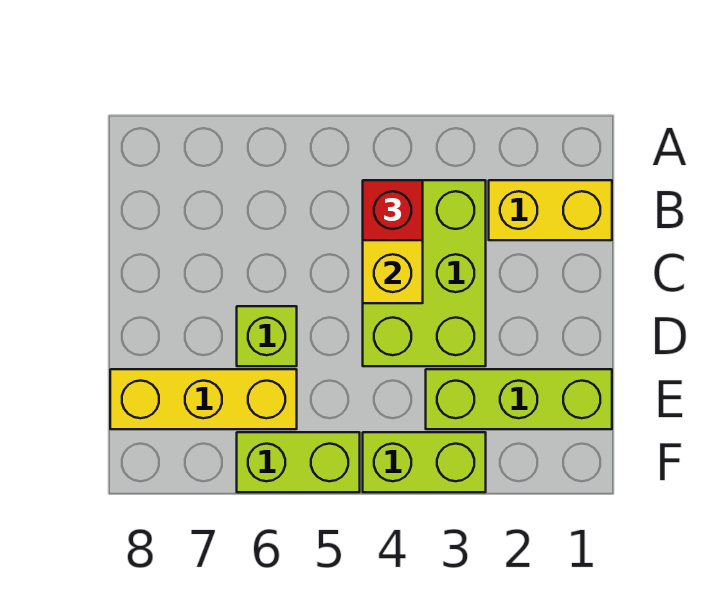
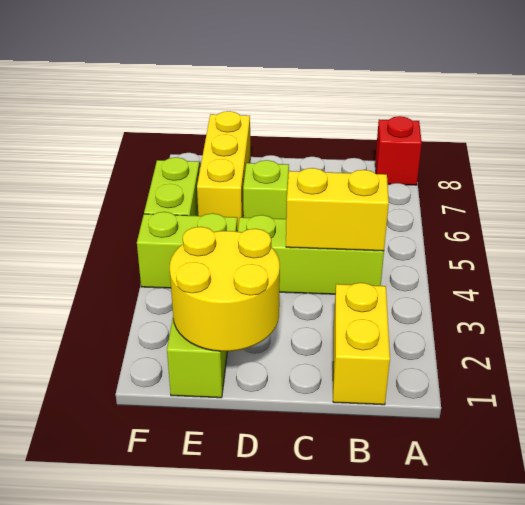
lime 2x3 brick [363,180,486,366] -> lime 1x3 brick [238,215,384,294]
red 1x1 brick [363,180,423,240] -> red 1x1 brick moved to [375,116,422,185]
none -> yellow 2x2 round brick [170,227,280,351]
lime 1x2 brick [363,432,486,492] -> lime 1x2 brick turned to [137,212,238,288]

